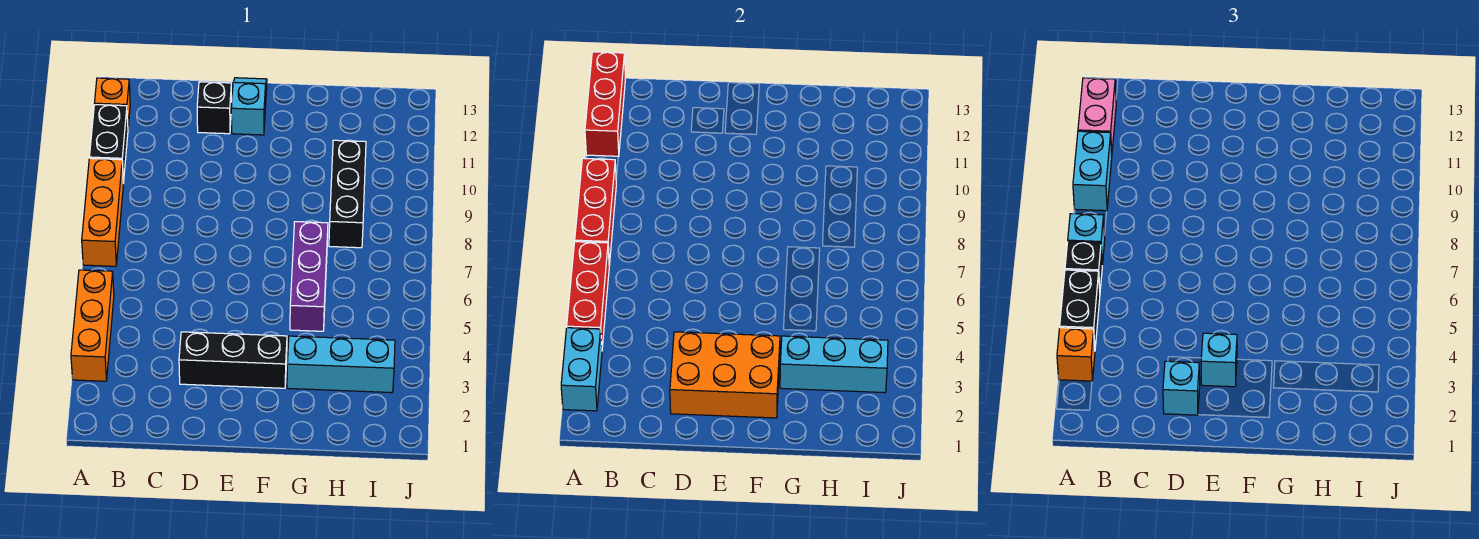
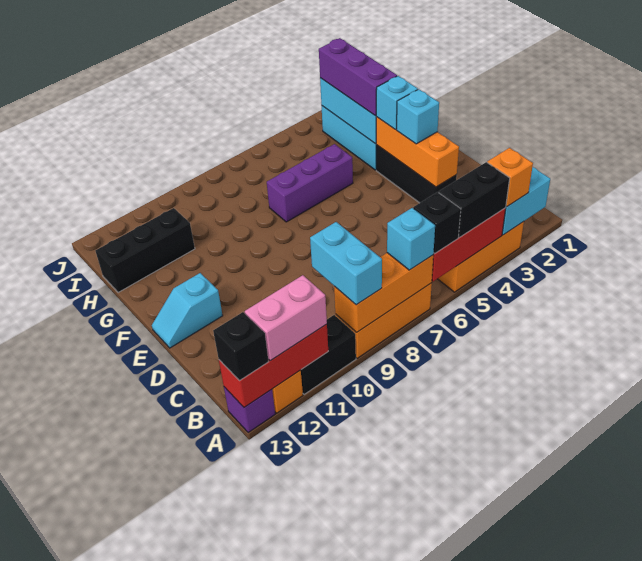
red 1x3 brick [575,158,616,265] -> orange 1x3 brick [334,253,433,332]
cyan 1x2 brick [1073,131,1112,211] -> cyan 1x2 brick turned to [310,222,382,305]
none -> purple 1x1 brick [224,387,275,433]
orange 2x3 brick [670,332,780,418] -> orange 1x3 brick [376,117,459,187]
cyan 1x1 brick [1163,361,1200,415] -> cyan 1x1 brick moved to [376,76,418,130]
black 1x1 brick [197,82,232,134] -> black 1x1 brick moved to [213,312,269,381]
none -> purple 1x3 brick [319,38,397,116]
black 1x3 brick [329,140,366,248] -> black 1x3 brick moved to [95,208,195,293]

